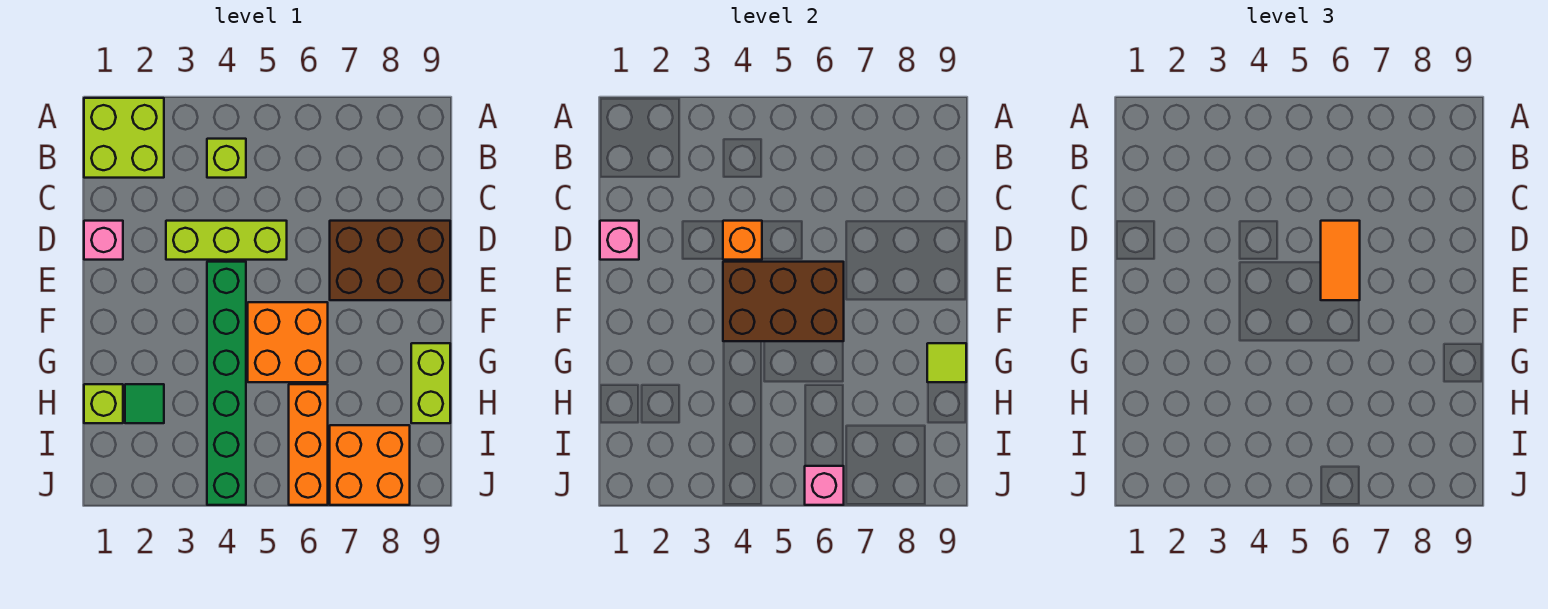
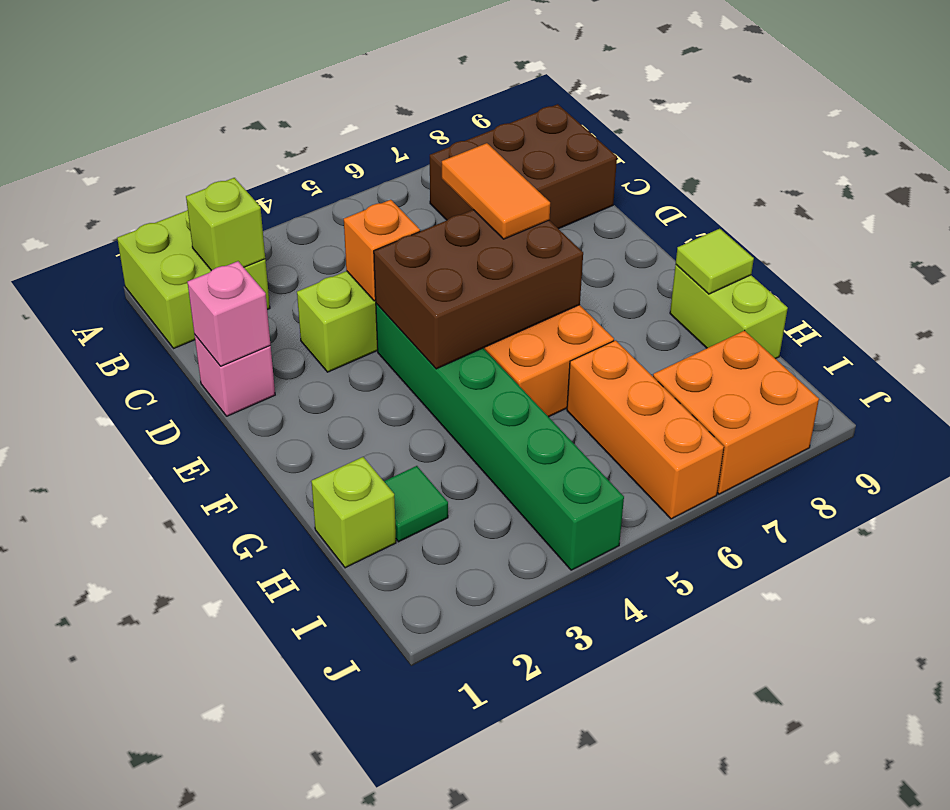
lime 1x1 brick [207,139,246,178] -> lime 1x1 brick moved to [186,178,265,271]
brown 2x3 brick [330,221,450,300] -> brown 2x3 brick moved to [430,104,617,229]
pink 1x1 brick [805,466,844,505] -> none

